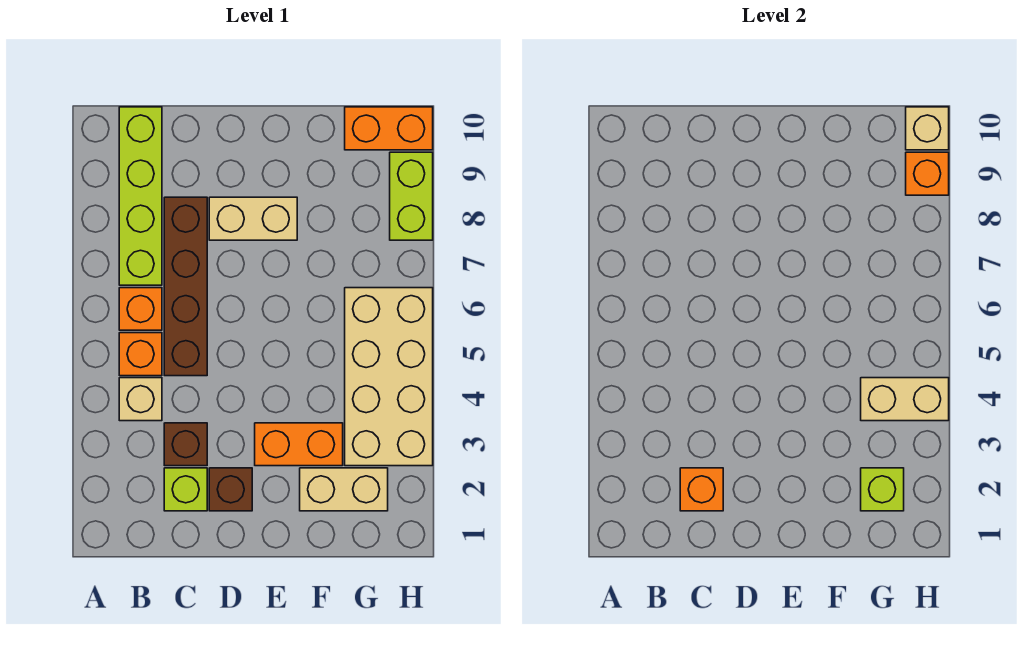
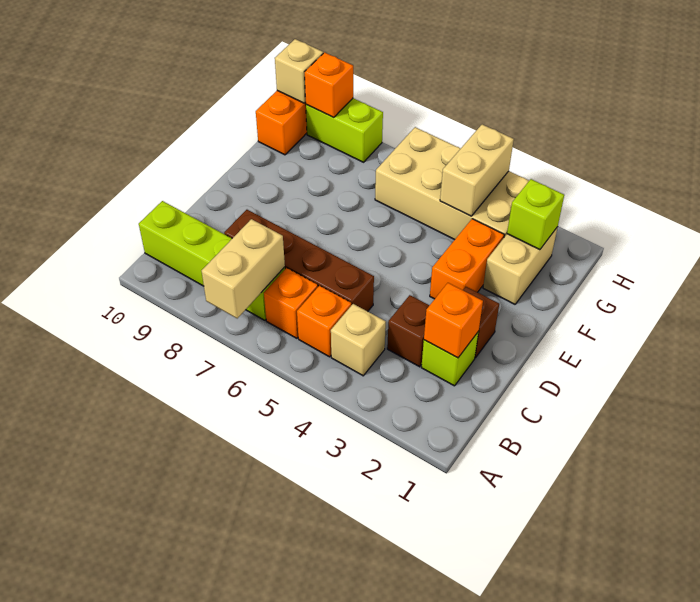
tan 1x2 brick [209,197,297,240] -> tan 1x2 brick moved to [202,219,285,318]

